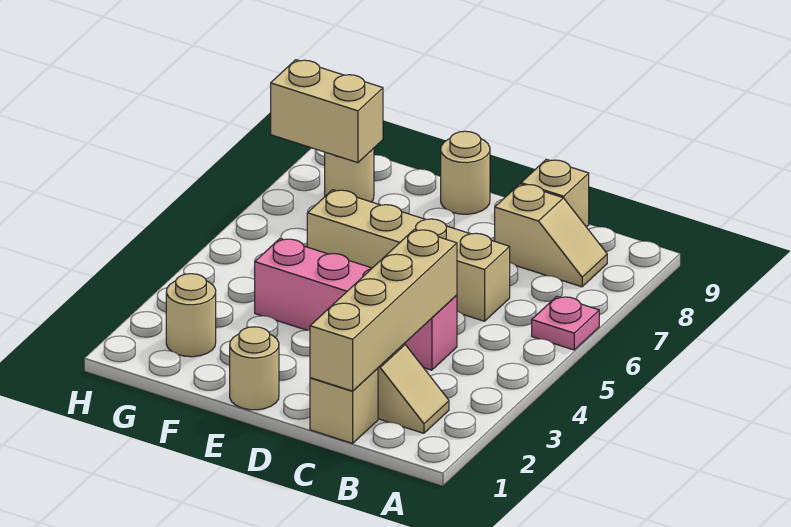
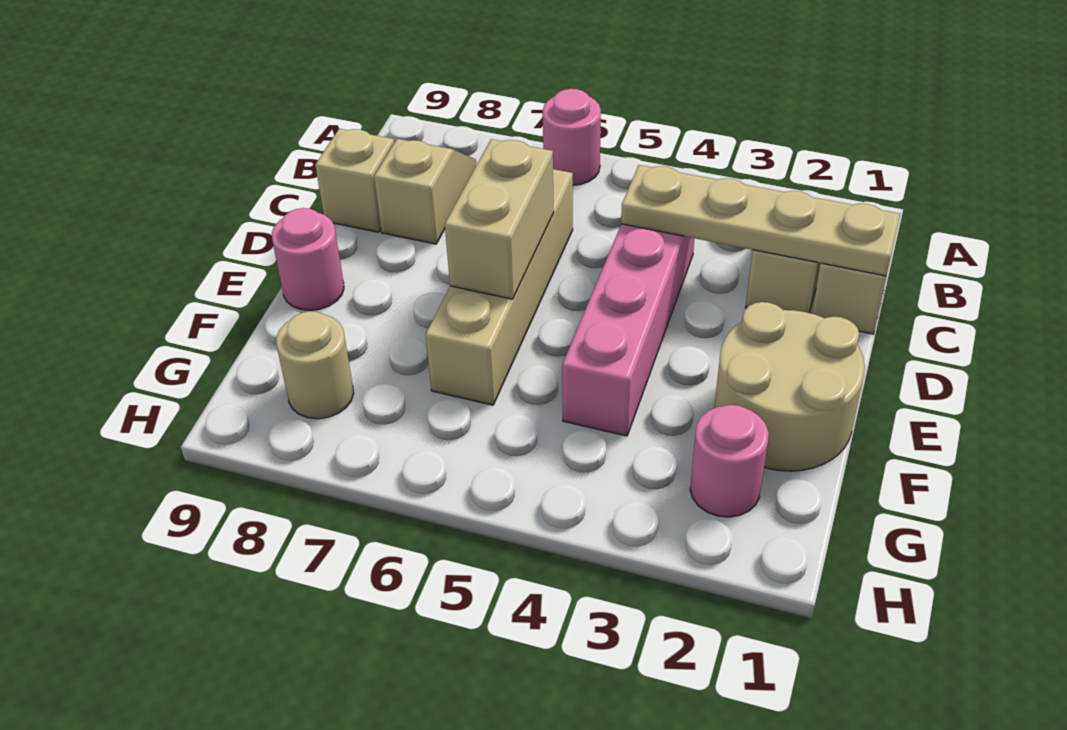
pink 1x1 plate [532,297,599,350] -> pink 1x1 round brick [543,89,601,185]
tan 1x4 brick [310,229,457,391] -> tan 1x4 plate [621,165,900,276]
tan 1x1 round brick [230,327,279,410] -> tan 2x2 round brick [714,302,865,471]
tan 1x1 round brick [441,131,490,214] -> pink 1x1 round brick [272,208,344,310]
tan 1x1 round brick [166,274,216,357] -> pink 1x1 round brick [690,405,769,517]
tan 1x2 brick [271,60,383,163] -> tan 1x2 brick moved to [445,139,554,299]

